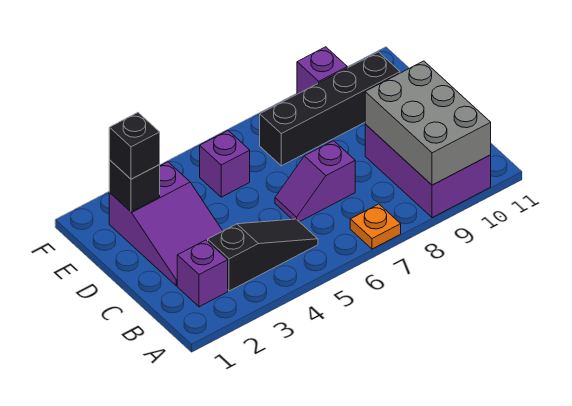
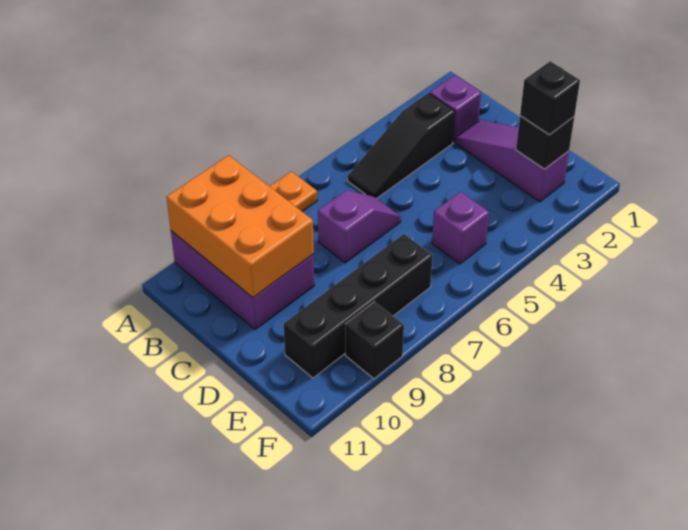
grey 2x3 brick [365,61,491,185] -> orange 2x3 brick [166,155,314,298]
purple 2x3 slope [109,162,222,286] -> purple 1x3 slope [455,120,569,202]
purple 1x1 brick [297,47,347,94] -> black 1x1 brick [345,302,404,379]

